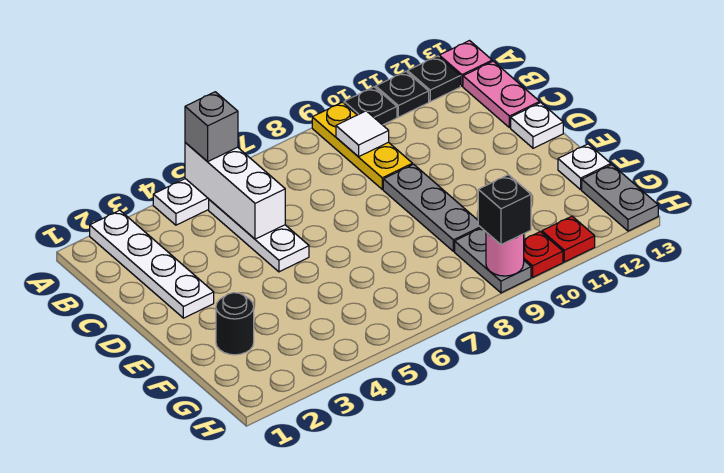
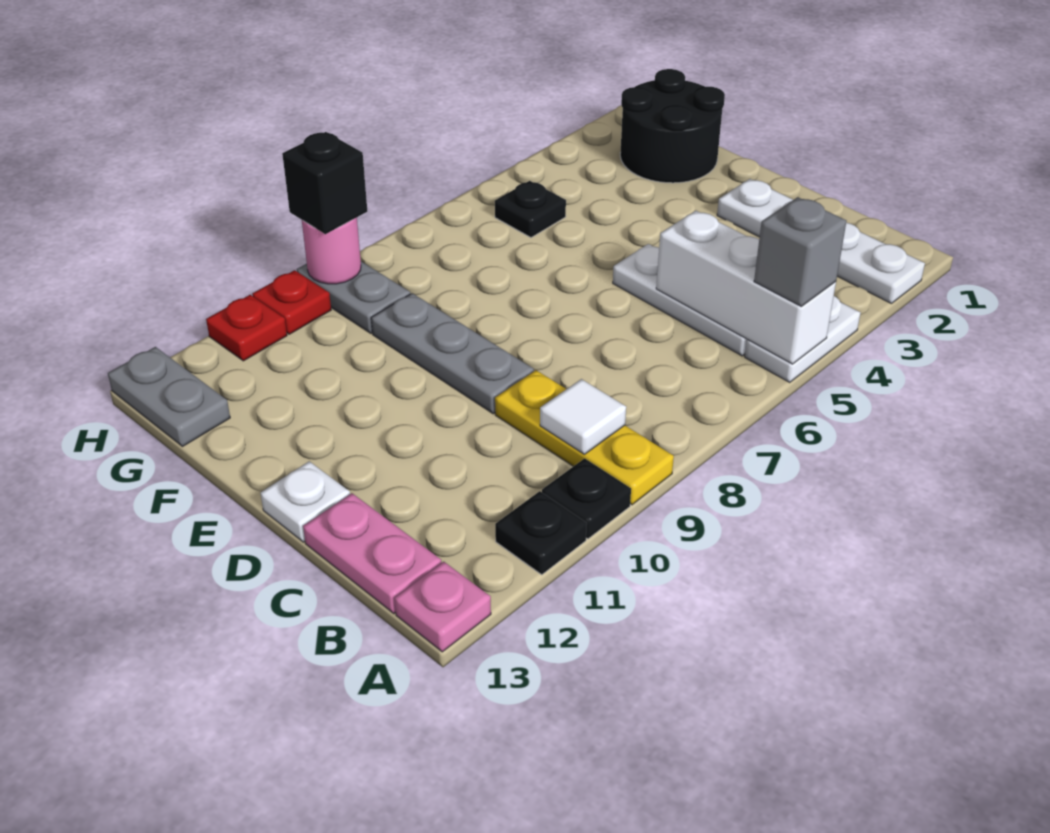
black 1x1 plate [408,56,460,102] -> black 1x1 plate moved to [495,181,566,237]
black 1x1 round brick [216,293,254,355] -> black 2x2 round brick [620,69,725,183]
white 1x1 plate [558,144,611,190] -> none

